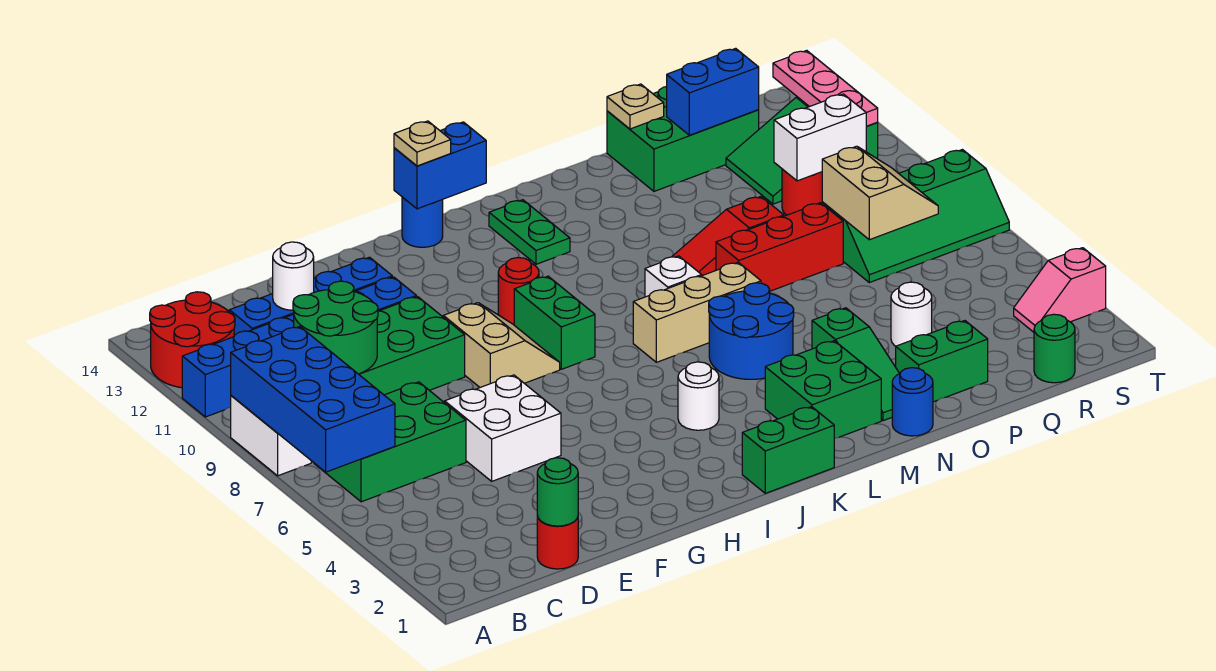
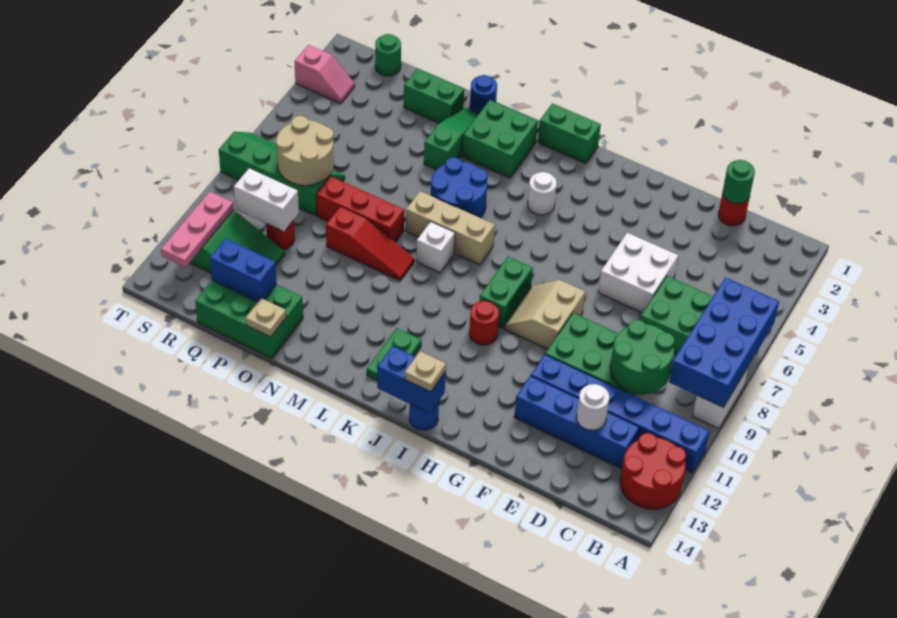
white 1x1 round brick [891,282,932,346] -> none
tan 2x2 slope [822,146,938,240] -> tan 2x2 round brick [276,116,334,185]

